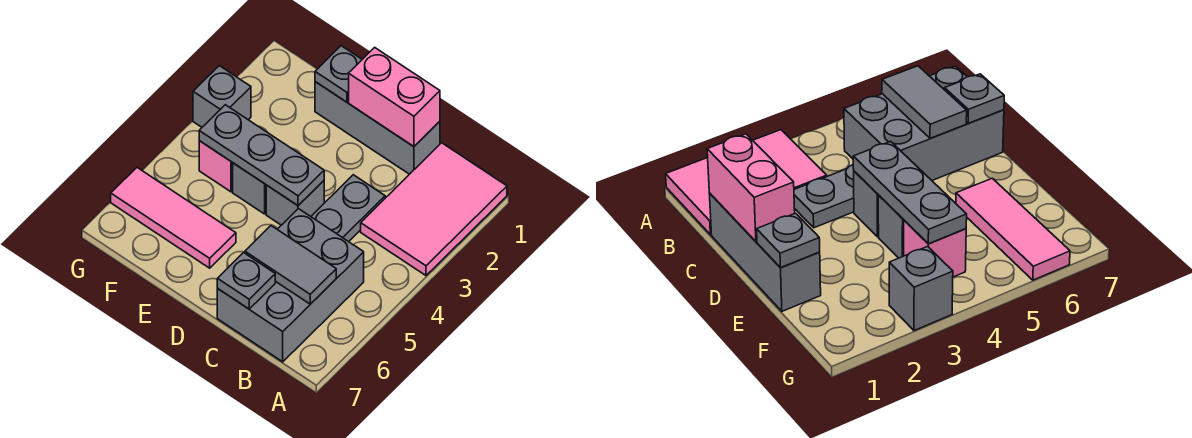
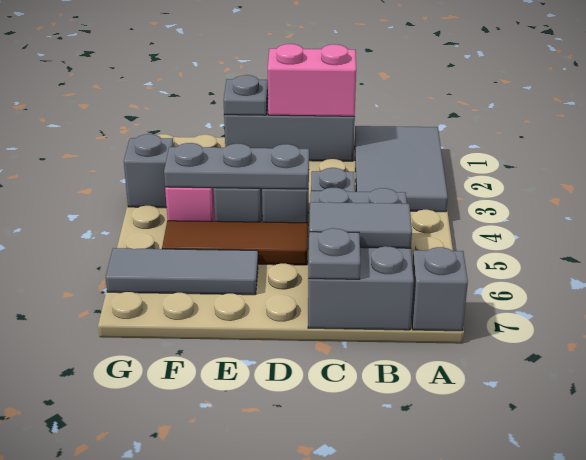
pink 2x3 tile [361,143,507,275] -> grey 2x3 tile [355,126,448,212]
none -> grey 1x1 brick [411,247,468,331]
none -> brown 1x3 tile [162,221,308,265]
pink 1x3 tile [111,168,236,268] -> grey 1x3 tile [106,248,258,295]

